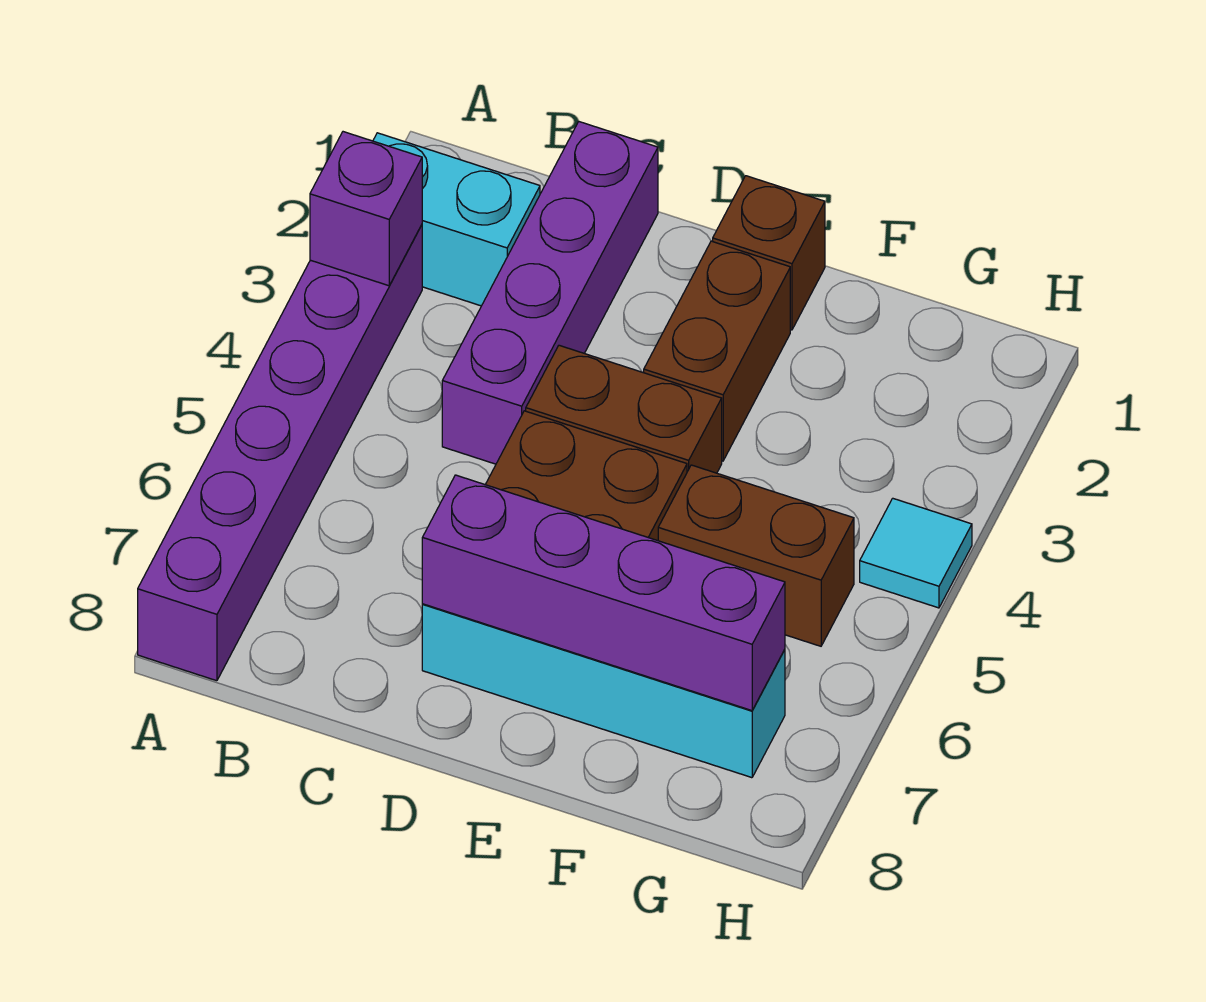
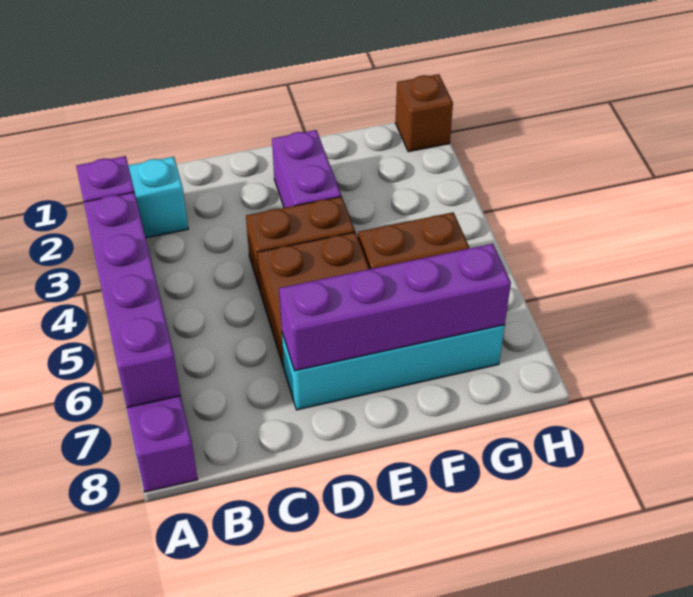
purple 1x4 brick [442,122,658,464] -> purple 1x4 brick moved to [84,192,181,408]
brown 1x1 brick [713,176,825,330] -> brown 1x1 brick moved to [395,74,453,152]
brown 1x2 brick [644,241,790,461] -> purple 1x2 brick [272,130,341,208]
cyan 1x1 tile [860,498,972,608] -> none

